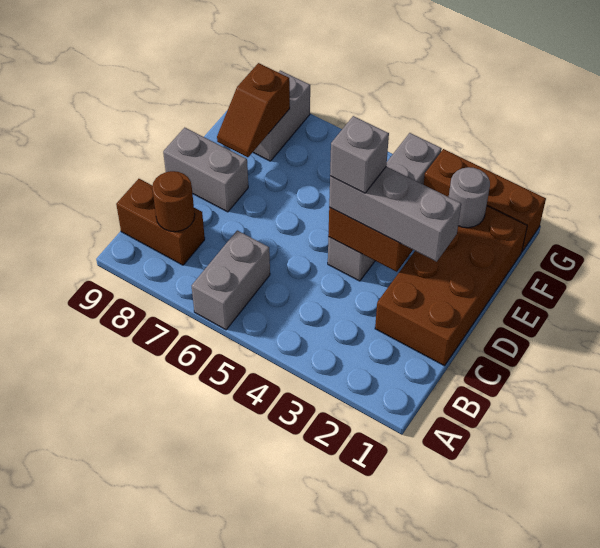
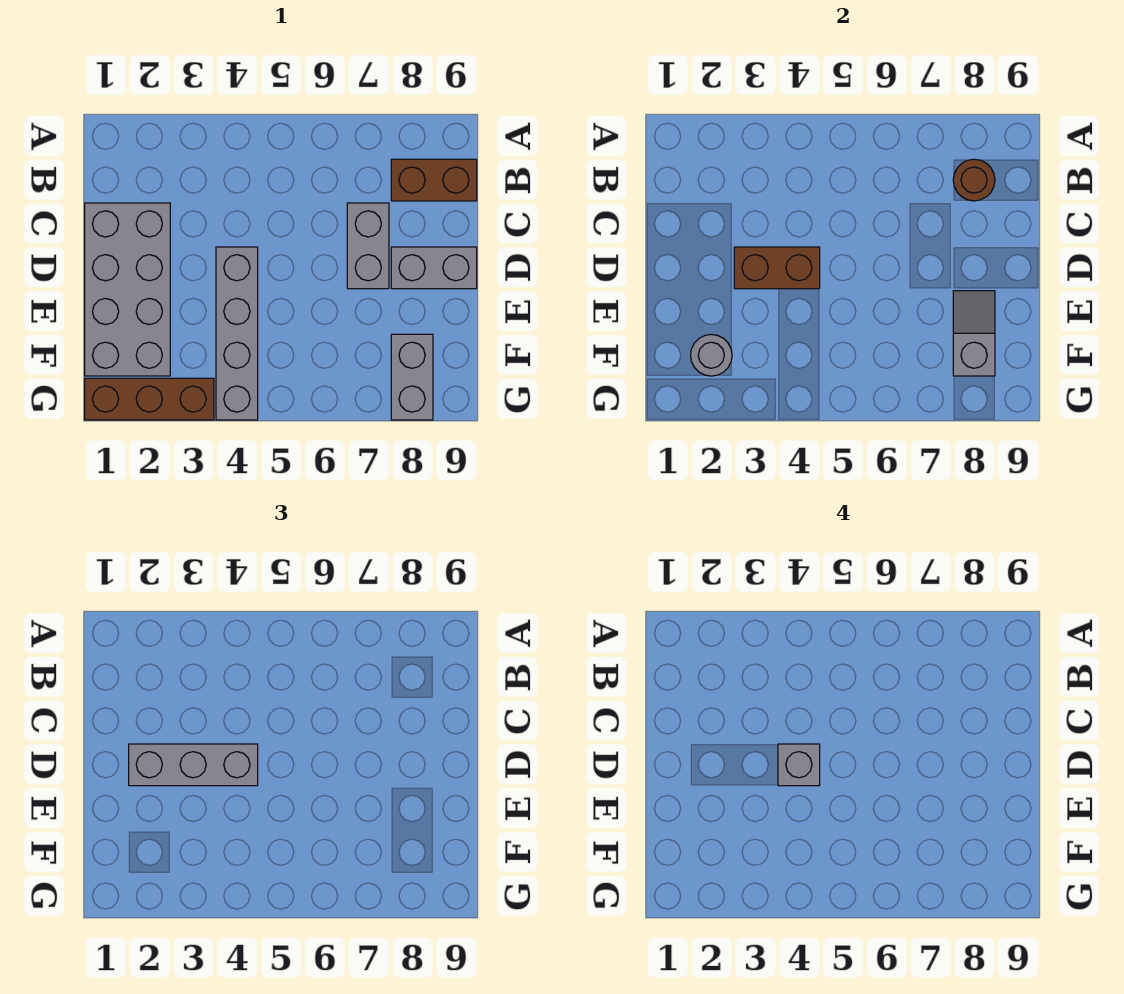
grey 1x2 brick [192,230,270,330] -> grey 1x2 brick moved to [347,203,389,289]
brown 2x4 brick [375,206,527,366] -> grey 2x4 brick [85,203,170,376]
brown 1x2 slope [217,63,290,157] -> grey 1x2 slope [953,291,995,376]

